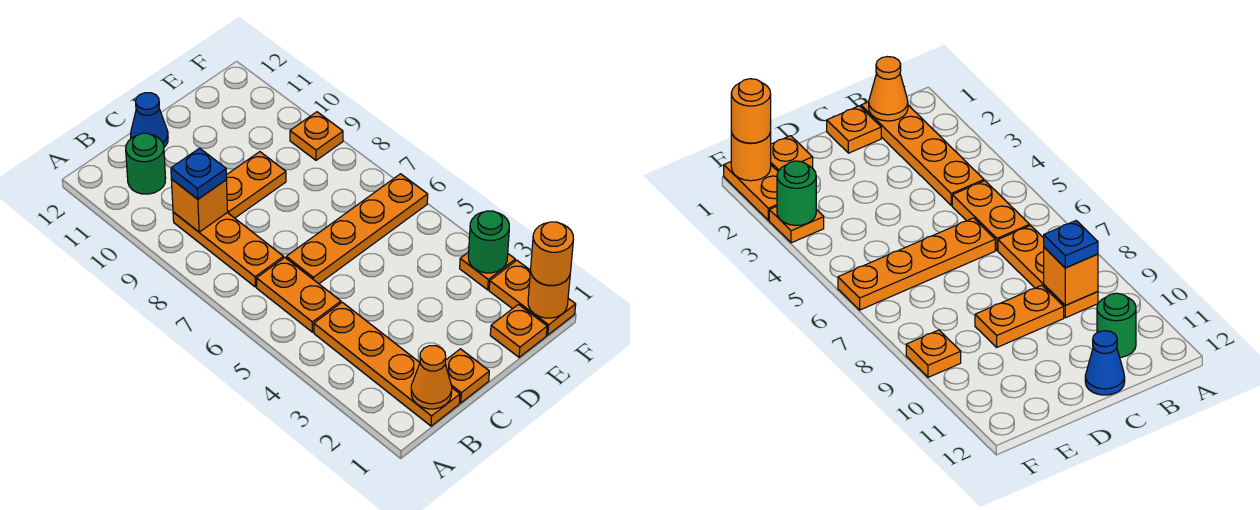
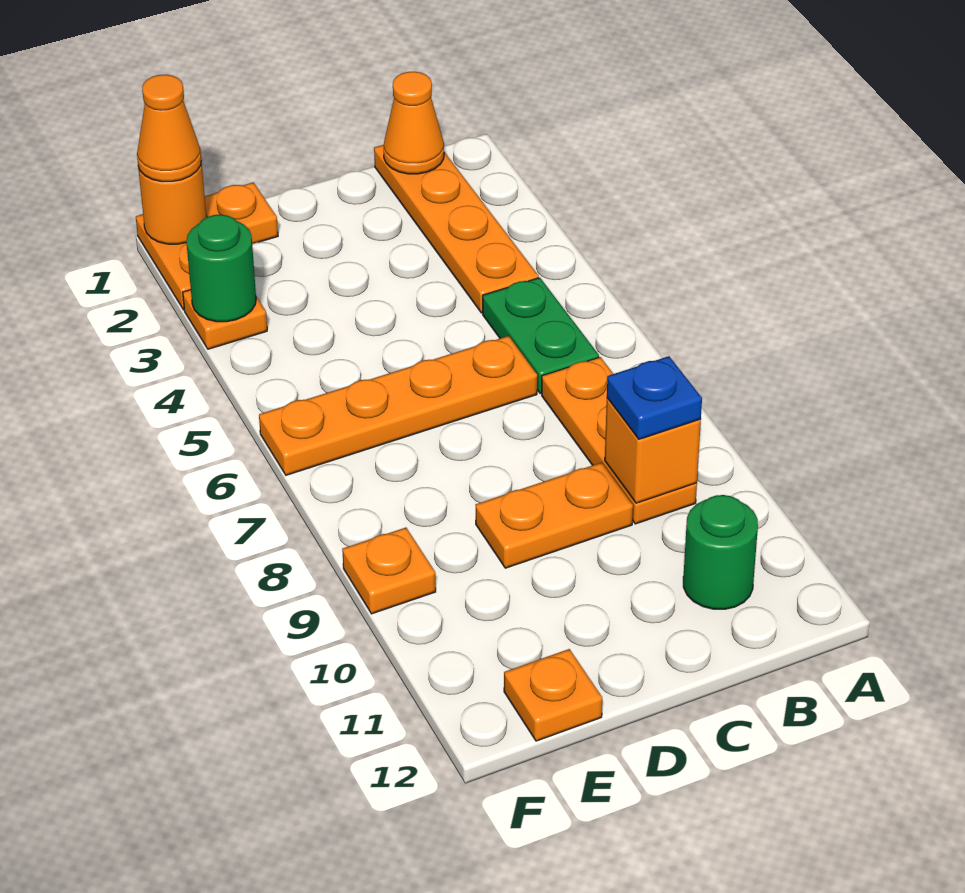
orange 1x2 plate [257,258,341,332] -> green 1x2 plate [483,278,599,394]
orange 1x1 plate [445,349,489,403] -> orange 1x1 plate moved to [504,649,602,741]
blue 1x1 cone [131,93,168,147] -> none
orange 1x1 round brick [530,222,574,285] -> orange 1x1 cone [137,75,201,182]

